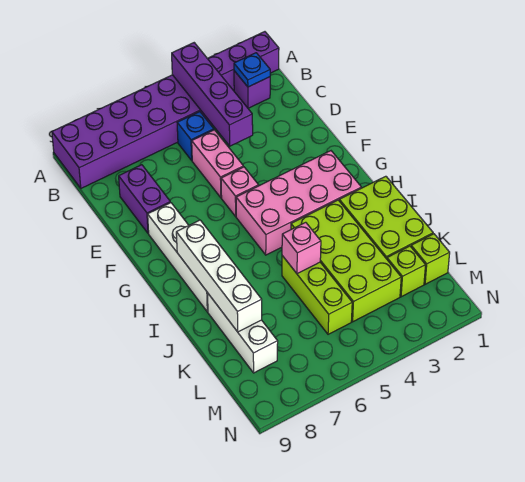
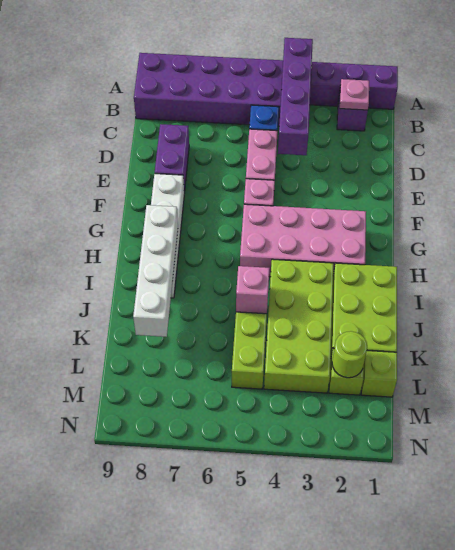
blue 1x1 plate [234,53,270,87] -> pink 1x1 plate [340,79,369,110]
white 1x3 brick [208,294,278,373] -> none
none -> lime 1x1 round brick [332,331,367,378]

